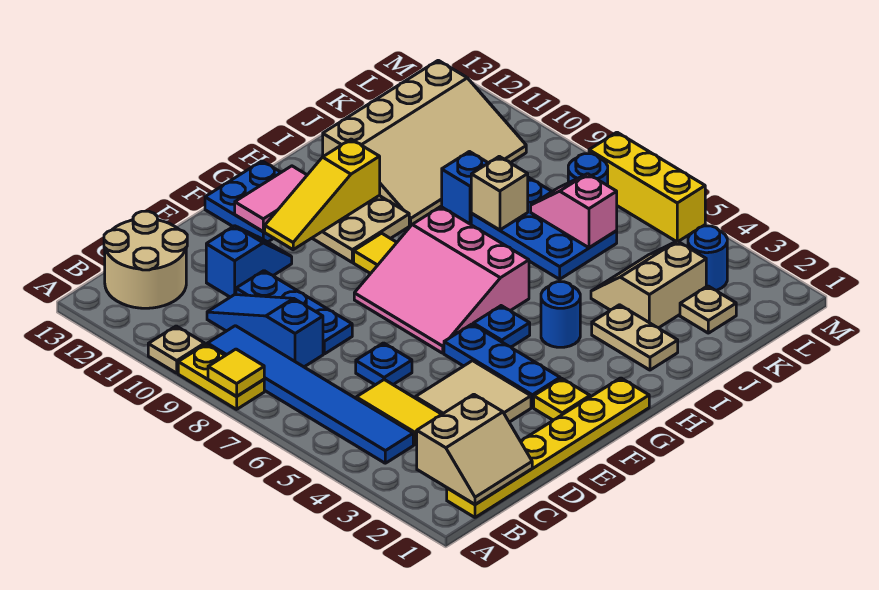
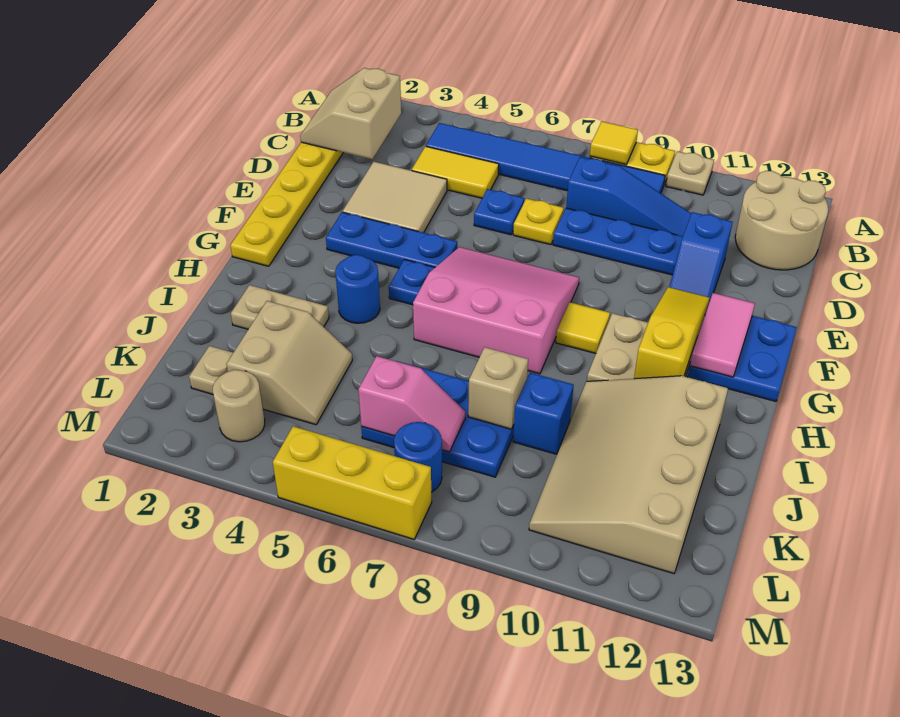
yellow 1x1 plate [534,378,590,420] -> yellow 1x1 plate moved to [513,198,564,245]
blue 1x1 round brick [688,226,727,290] -> tan 1x1 round brick [213,370,265,442]

